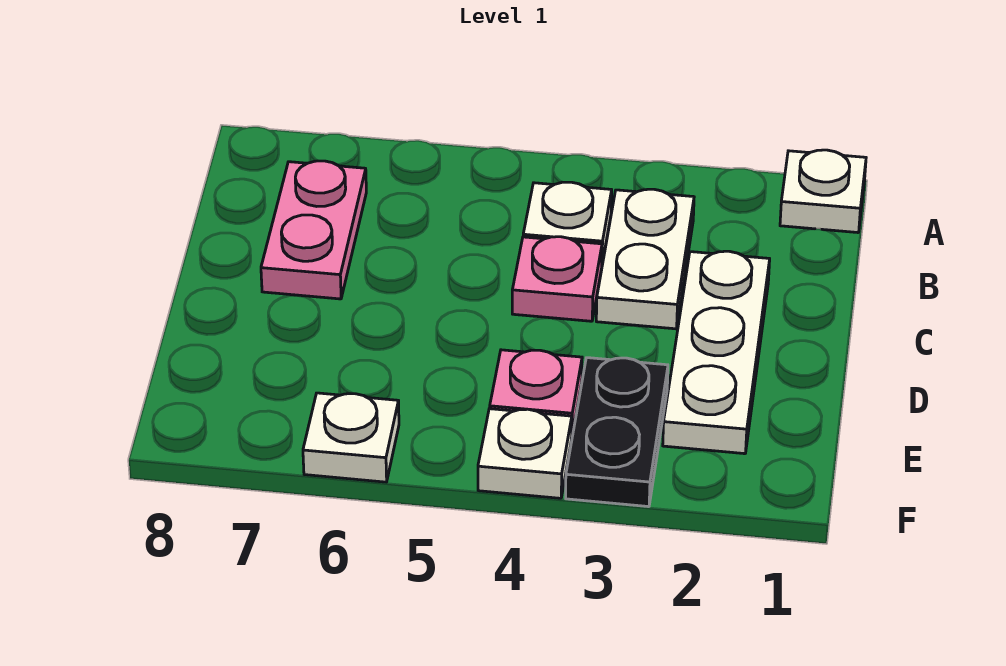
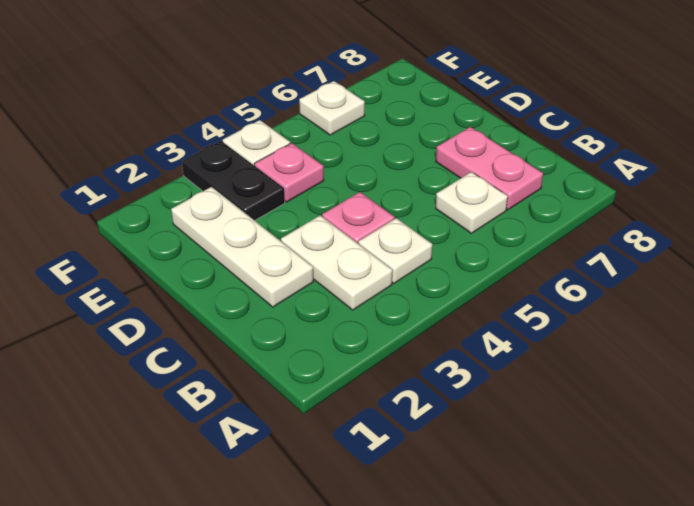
white 1x1 plate [780,150,866,233] -> white 1x1 plate moved to [436,172,508,233]

